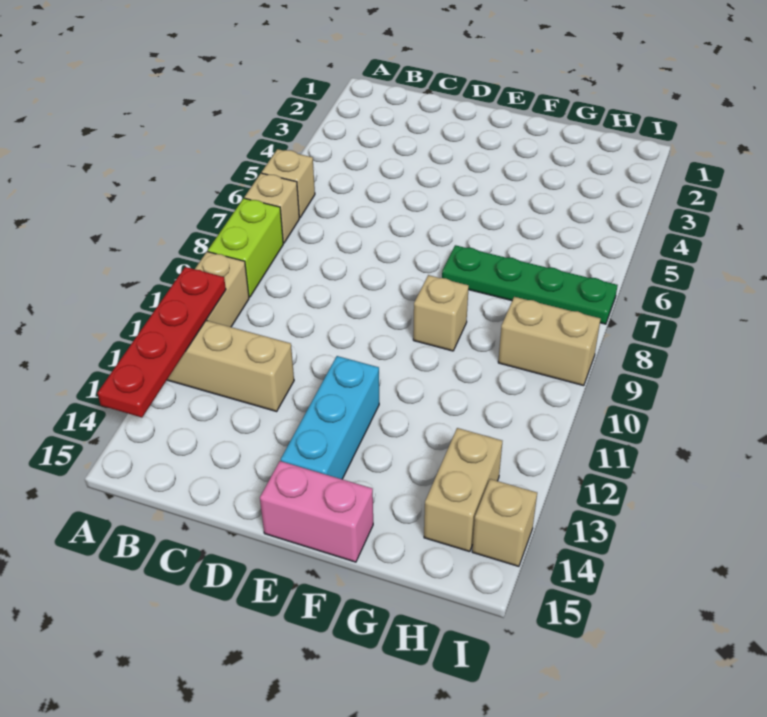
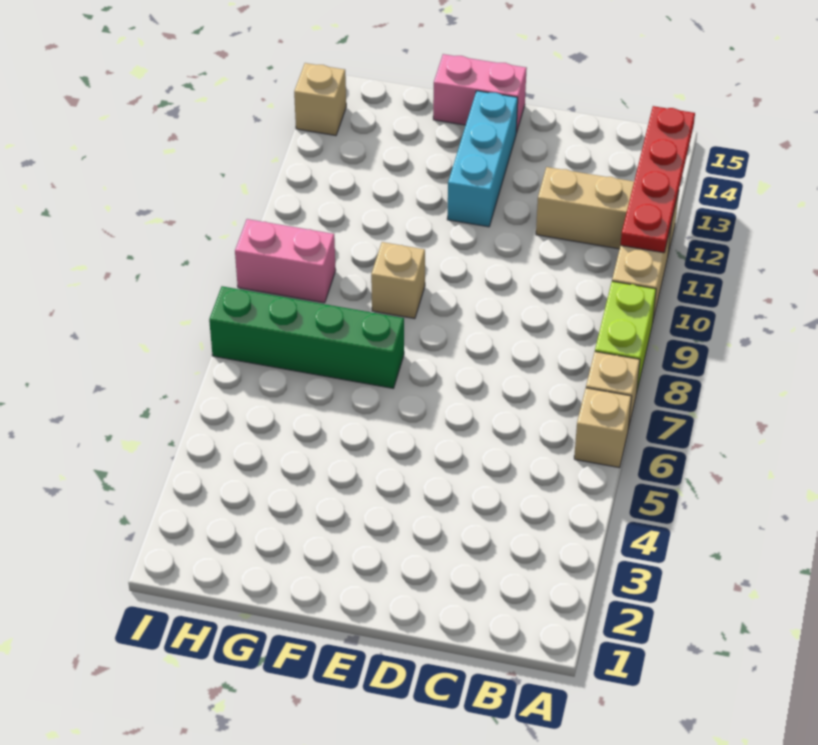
green 1x4 plate [442,245,618,324] -> green 1x4 brick [209,286,404,388]
tan 1x2 brick [498,297,601,386] -> pink 1x2 brick [235,219,336,303]
tan 1x2 brick [424,428,502,552] -> none

